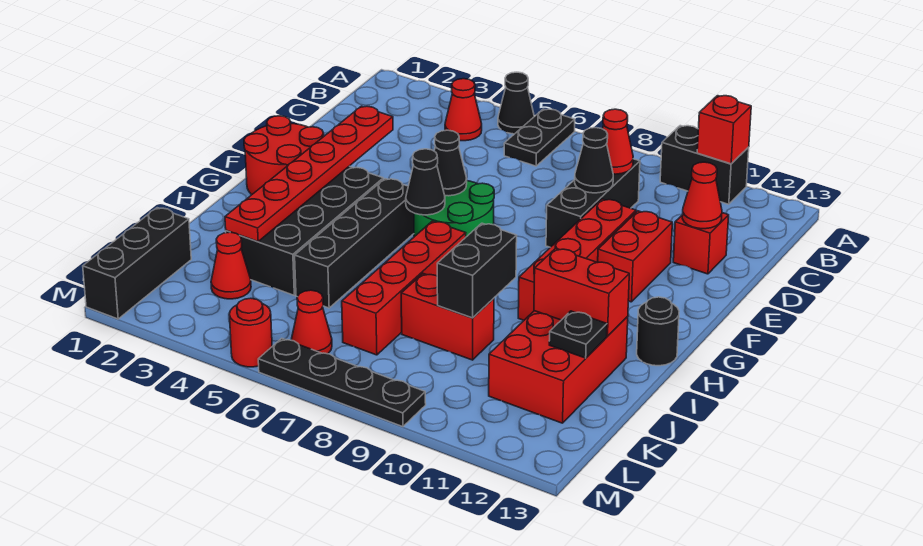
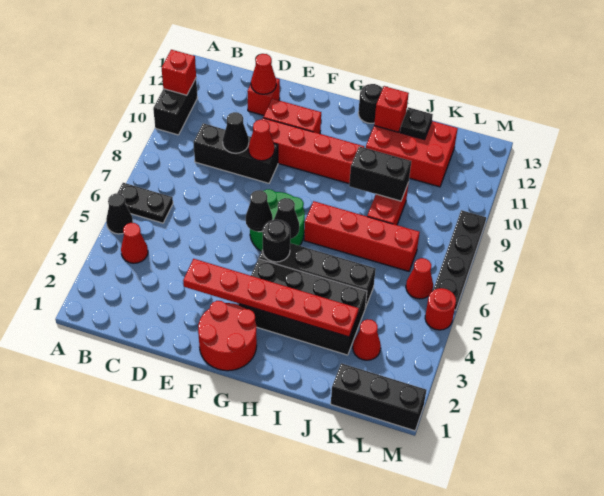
red 1x1 cone [603,109,633,174] -> red 1x1 cone moved to [248,120,275,161]
none -> black 1x1 round brick [263,220,290,262]
red 1x2 brick [534,248,629,336] -> red 1x1 brick [374,86,409,132]

